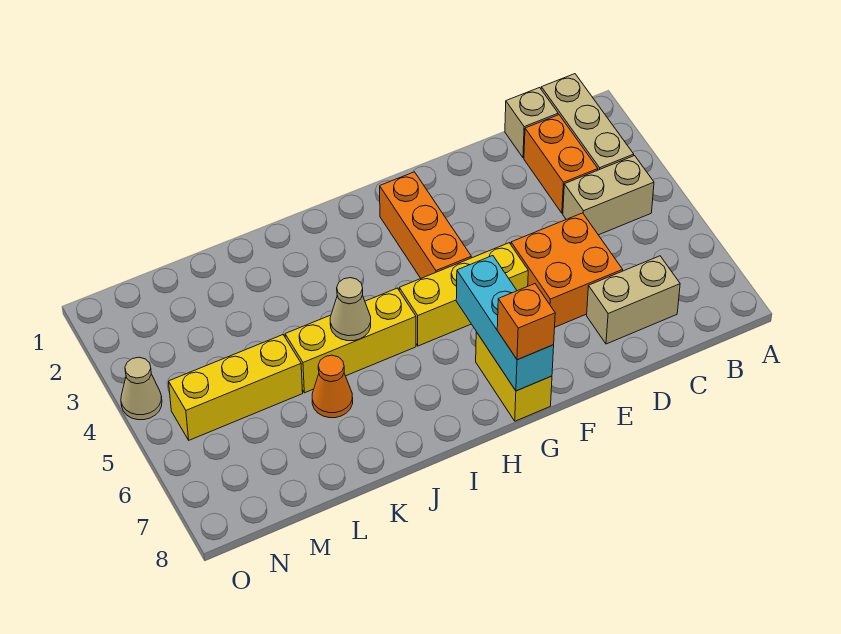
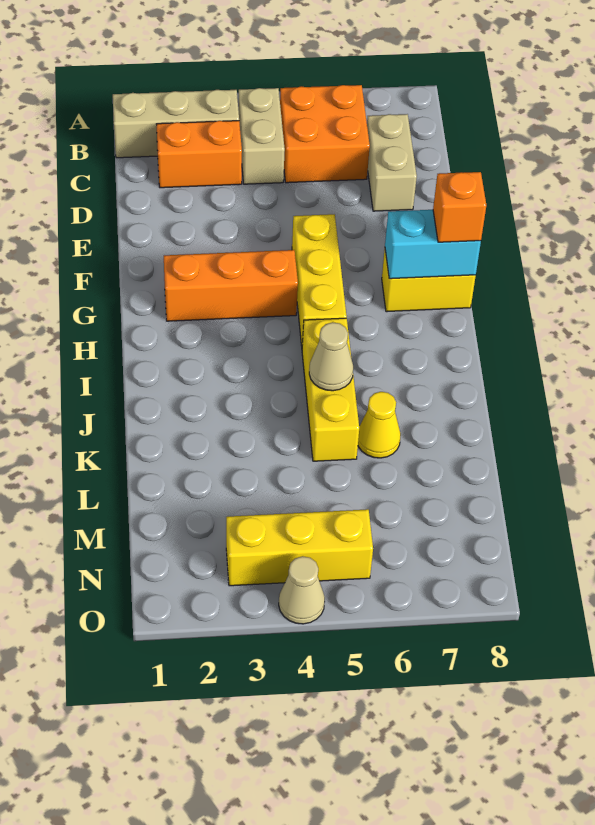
tan 1x1 brick [505,88,558,158] -> none
orange 2x2 brick [511,213,623,327] -> orange 2x2 brick moved to [280,85,370,183]
cyan 1x3 brick [456,256,554,391] -> cyan 1x2 brick [385,210,481,279]
orange 1x1 cone [312,355,353,418] -> yellow 1x1 cone [358,392,401,458]
yellow 1x3 brick [169,335,303,440] -> yellow 1x3 brick turned to [226,509,373,586]

